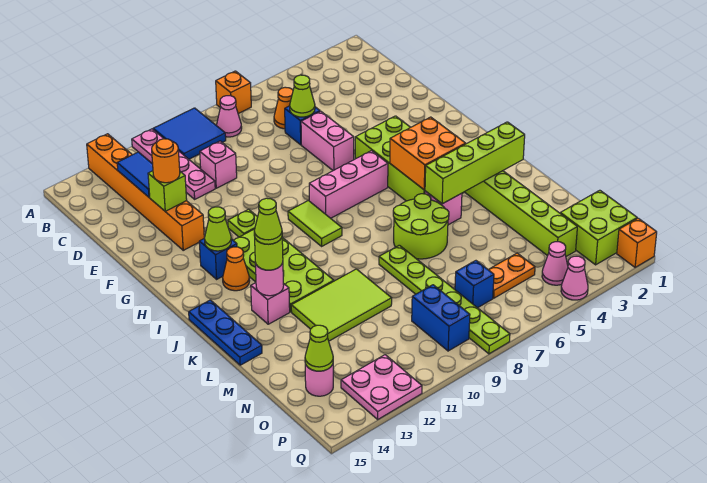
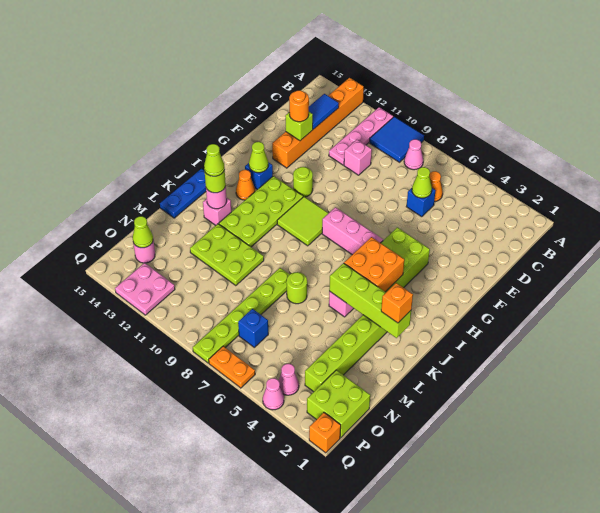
orange 1x1 brick [216,71,251,114] -> orange 1x1 brick moved to [381,283,413,323]
pink 1x2 brick [301,111,354,171] -> none
lime 1x1 plate [228,209,258,237] -> lime 1x1 round brick [293,167,313,197]
lime 1x2 tile [288,200,342,246] -> lime 2x2 tile [277,197,328,246]
lime 2x2 round brick [393,194,449,259] -> lime 1x1 round brick [287,272,307,304]
lime 2x3 tile [291,269,392,341] -> lime 2x3 plate [190,224,264,286]
orange 1x2 plate [488,253,535,298] -> orange 1x2 plate moved to [209,346,255,388]
blue 1x2 brick [412,285,470,351] -> none

